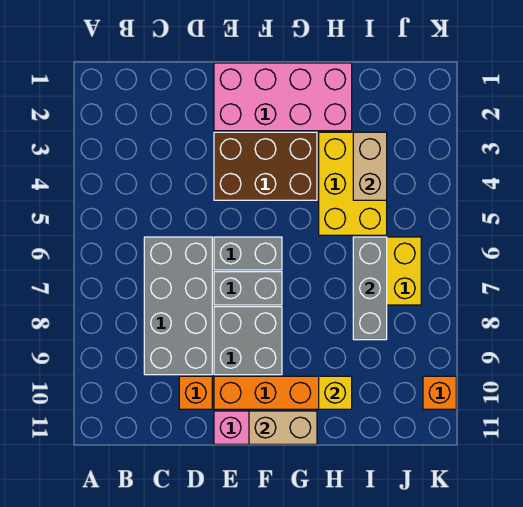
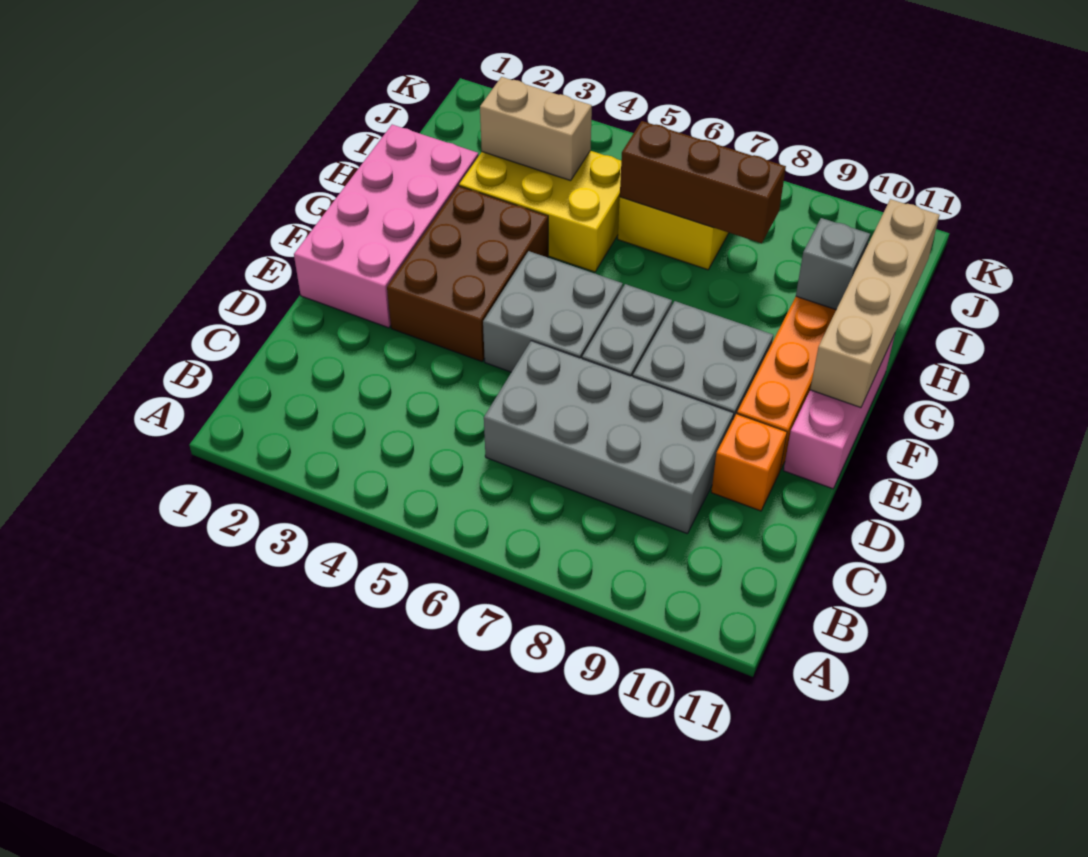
grey 1x2 brick [214,237,282,270] -> grey 2x2 brick [483,251,623,372]
tan 1x2 brick [249,411,317,444] -> tan 1x4 brick [810,199,939,408]
yellow 1x1 brick [319,376,352,409] -> grey 1x1 brick [796,218,870,310]
grey 1x3 brick [353,237,387,340] -> brown 1x3 brick [620,121,786,243]
orange 1x1 brick [423,376,456,409] -> none

